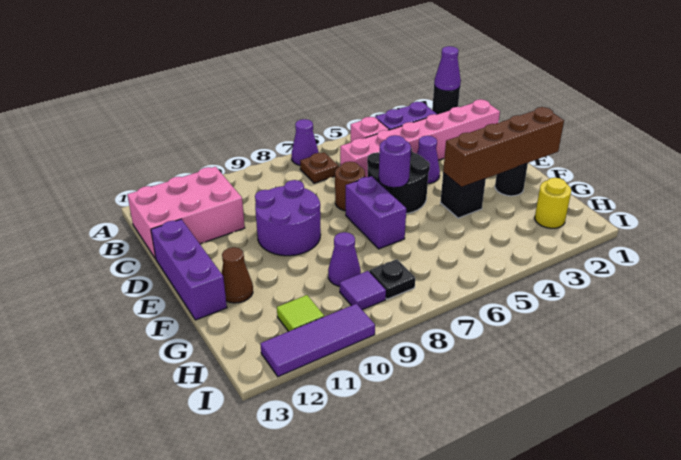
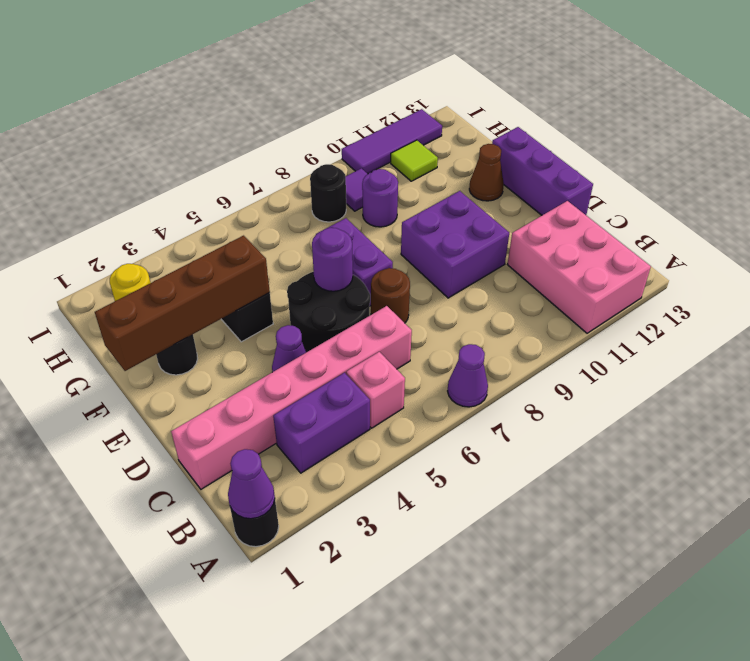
brown 1x1 plate [300,152,339,183] -> none
pink 2x3 brick [127,167,245,259] -> pink 2x3 brick turned to [508,201,651,333]
purple 2x2 round brick [255,180,321,256] -> purple 2x2 brick [401,191,509,298]
purple 1x1 cone [328,232,361,286] -> purple 1x1 round brick [362,169,398,227]
black 1x1 plate [369,259,415,299] -> black 1x1 round brick [310,164,346,222]

